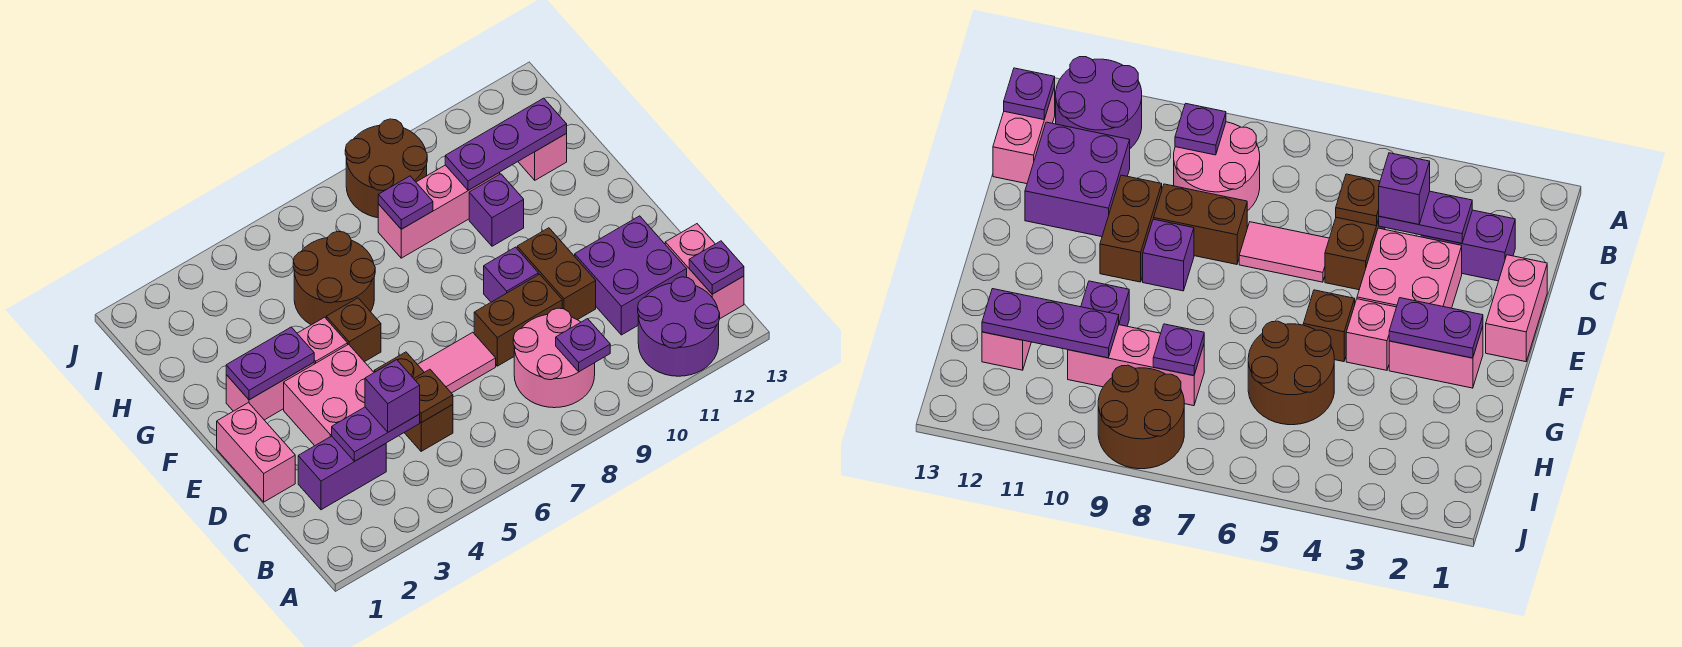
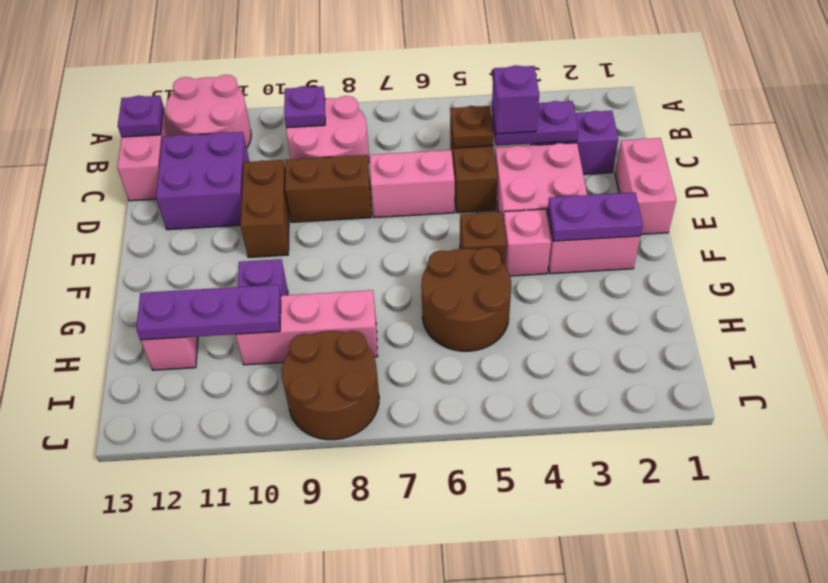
purple 2x2 round brick [638,277,720,376] -> pink 2x2 round brick [166,75,251,148]
pink 1x2 tile [417,332,496,393] -> pink 1x2 brick [370,150,455,218]
purple 1x1 brick [484,247,538,302] -> none
purple 1x1 plate [378,176,433,229] -> none

